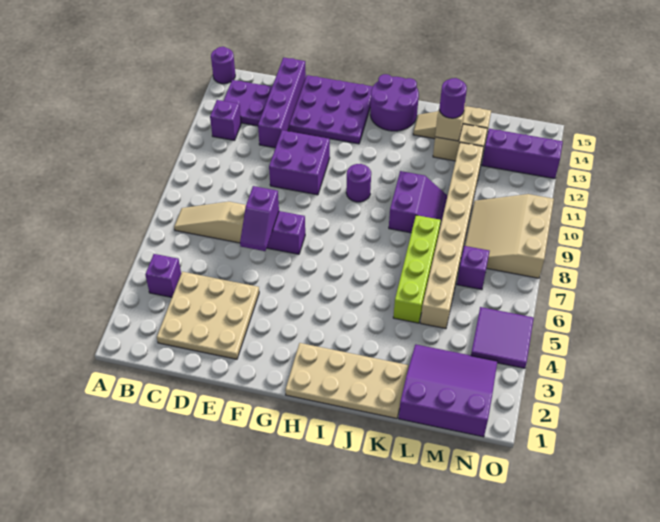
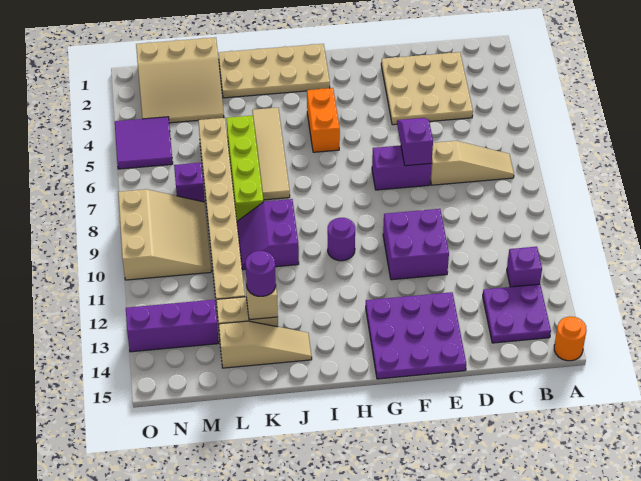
purple 1x1 round brick [211,47,235,84] -> orange 1x1 round brick [554,316,587,361]
purple 1x1 brick [145,254,181,297] -> none
purple 1x4 brick [258,58,306,148] -> none
none -> orange 1x2 brick [307,88,340,152]
purple 2x2 round brick [370,74,419,131] -> none
none -> tan 1x4 tile [252,108,290,200]
purple 3x3 slope [399,344,497,437] -> tan 3x3 slope [136,37,224,123]

